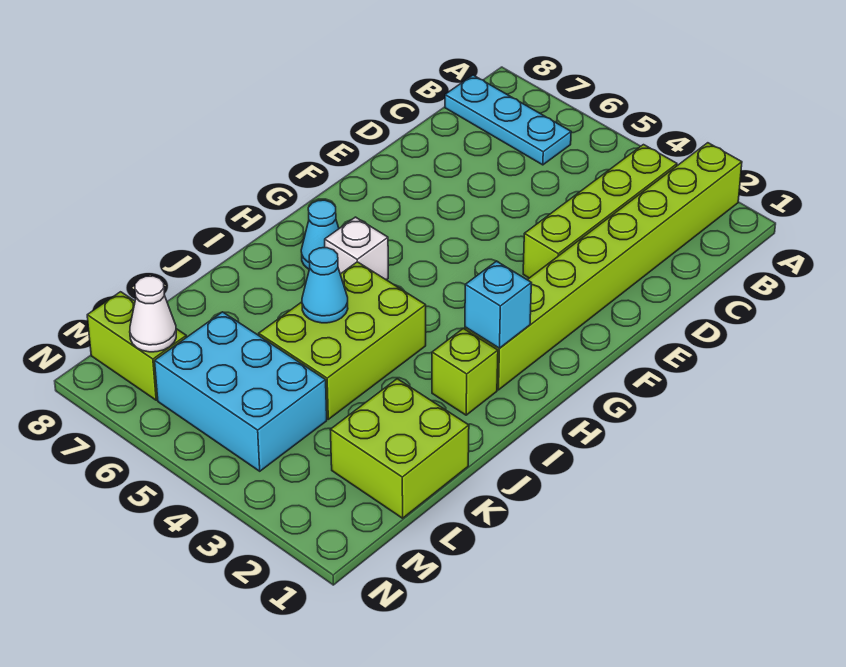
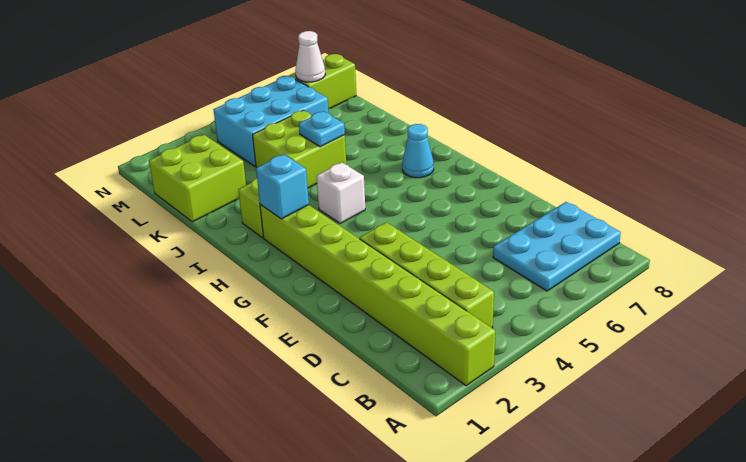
cyan 1x3 plate [445,75,571,165] -> cyan 2x3 plate [493,202,621,291]
white 1x1 brick [325,217,388,280] -> white 1x1 brick moved to [316,163,365,223]
lime 2x3 brick [259,262,426,419] -> lime 2x2 brick [253,110,346,188]
cyan 1x1 cone [302,248,348,323] -> cyan 1x1 plate [299,111,345,147]

